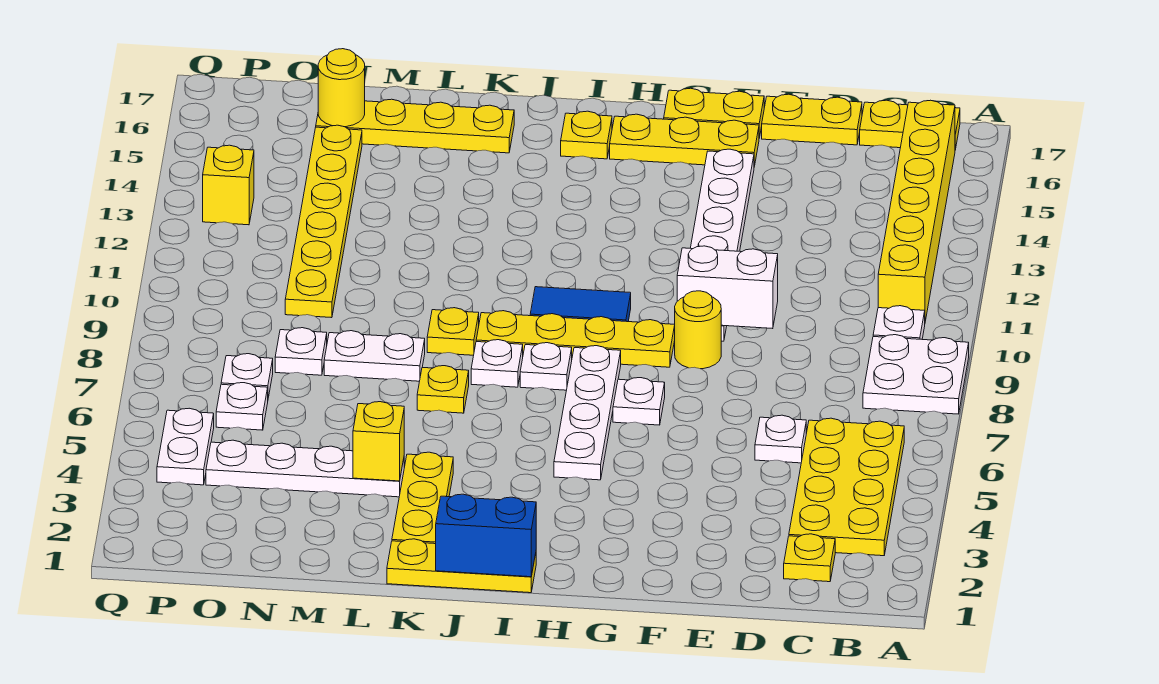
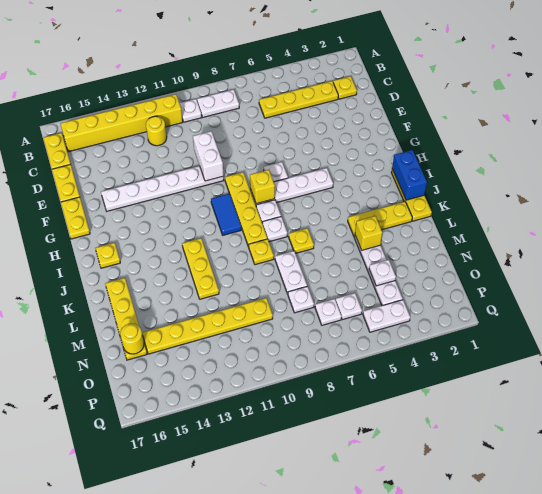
white 2x2 plate [863,335,969,414] -> white 1x2 plate [197,90,239,117]
yellow 2x4 plate [789,418,904,556] -> yellow 1x4 plate [259,81,338,118]
white 1x1 plate [755,415,806,463] -> white 1x1 plate moved to [369,260,396,286]
yellow 1x1 round brick [675,291,721,369] -> yellow 1x1 round brick moved to [146,116,167,146]
yellow 1x3 plate [610,114,759,166] -> yellow 1x3 plate moved to [182,238,219,299]
yellow 1x1 brick [203,145,254,225] -> yellow 1x1 brick moved to [250,170,275,204]

